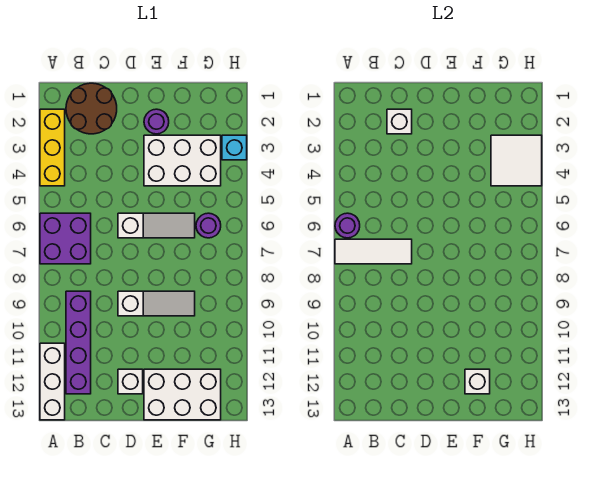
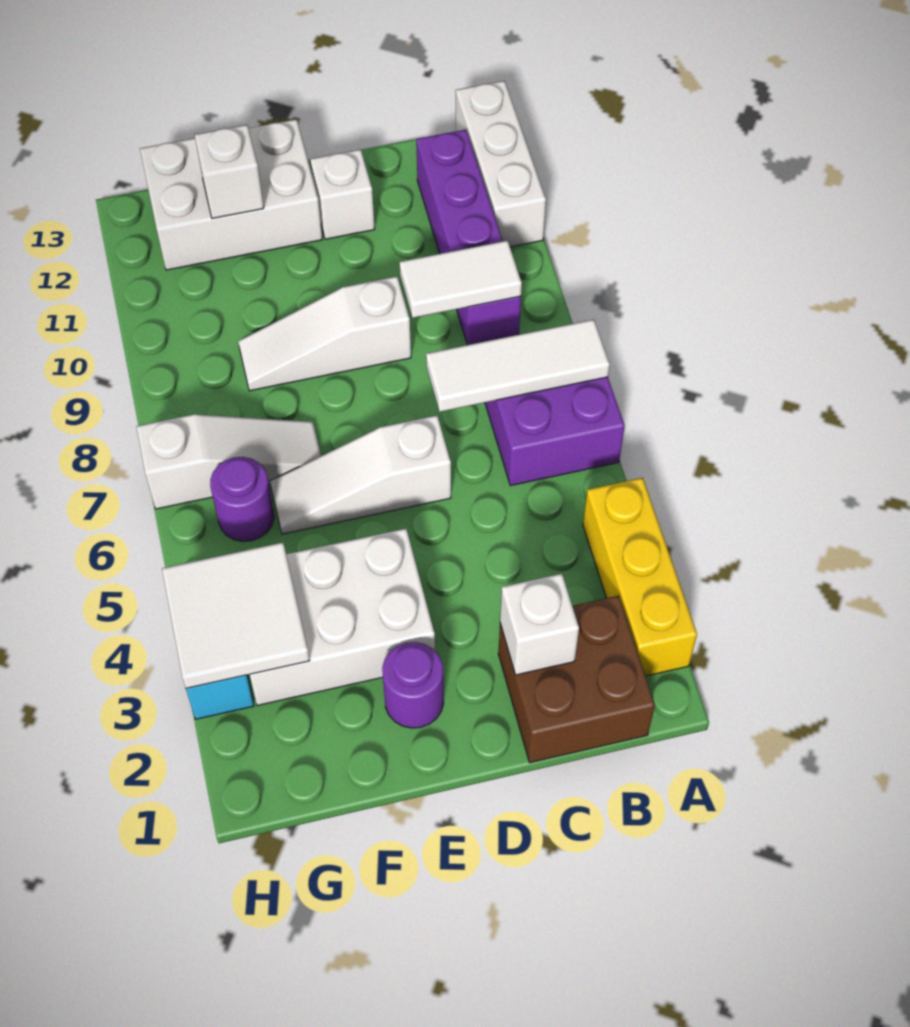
purple 1x1 round brick [335,213,360,238] -> none
brown 2x2 round brick [66,83,117,134] -> brown 2x2 brick [498,596,655,763]
none -> white 1x2 tile [400,241,522,318]
none -> white 1x3 slope [136,414,321,509]

